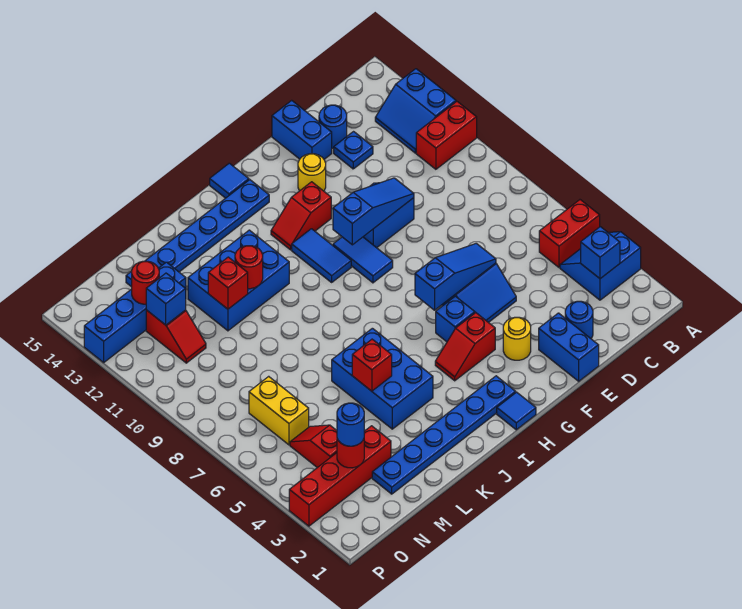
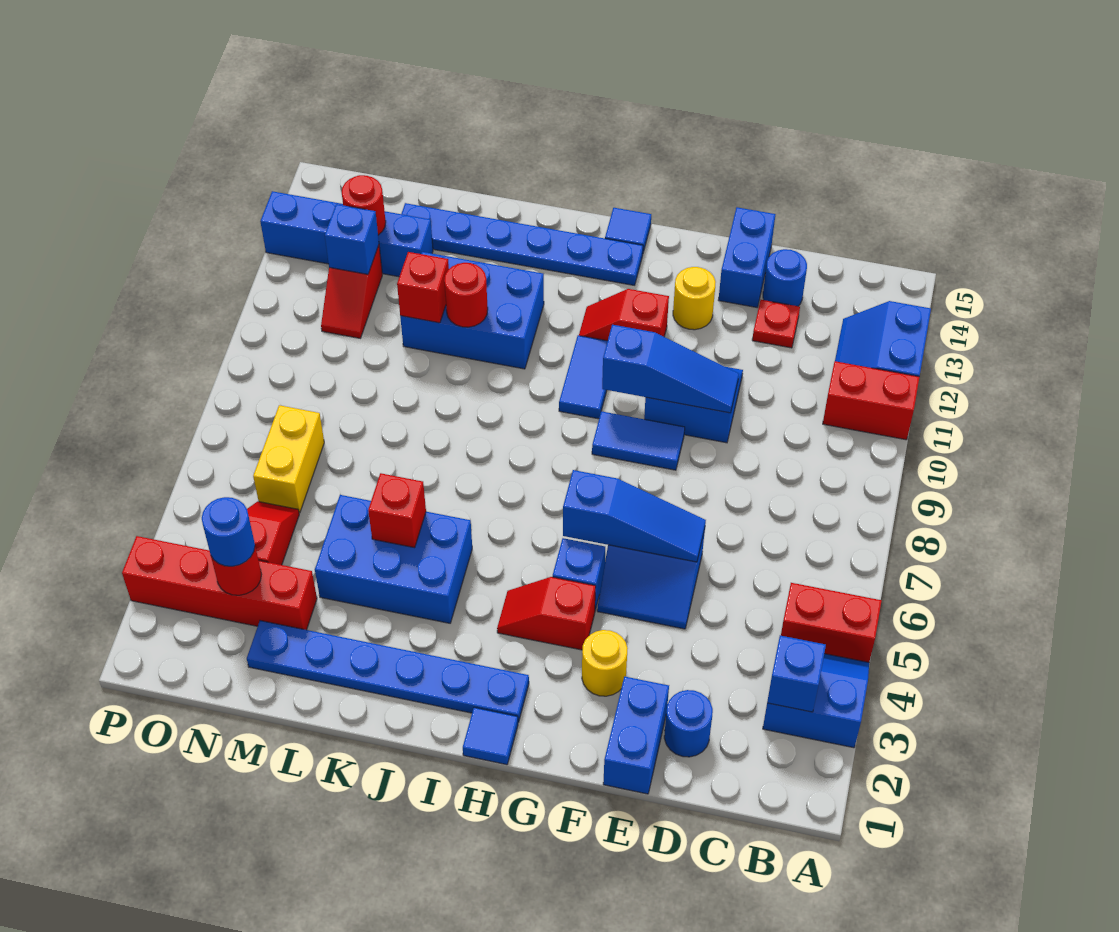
blue 1x1 plate [334,132,373,169] -> red 1x1 plate [752,300,800,348]
blue 1x2 tile [333,237,393,283] -> blue 1x2 tile turned to [592,411,685,470]
blue 2x3 brick [332,328,433,429] -> blue 2x3 brick turned to [315,495,472,623]

